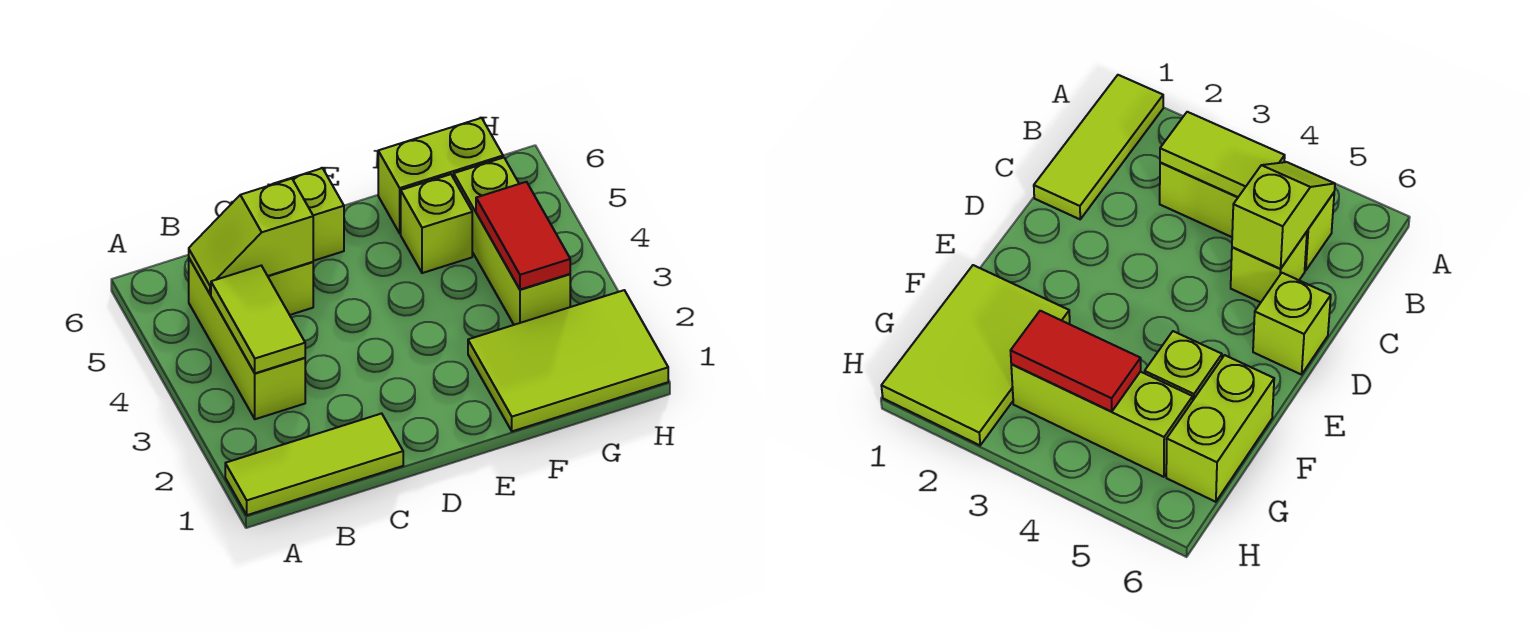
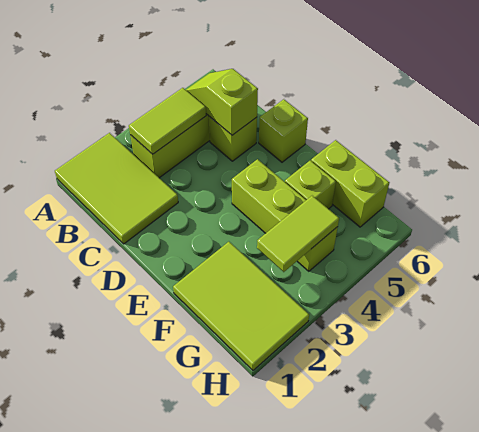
lime 1x3 tile [225,413,403,515] -> lime 2x3 tile [55,133,178,244]
lime 1x3 brick [454,158,570,325] -> lime 1x3 brick turned to [232,159,338,271]
red 1x2 tile [476,182,570,290] -> lime 1x2 tile [257,196,339,272]

